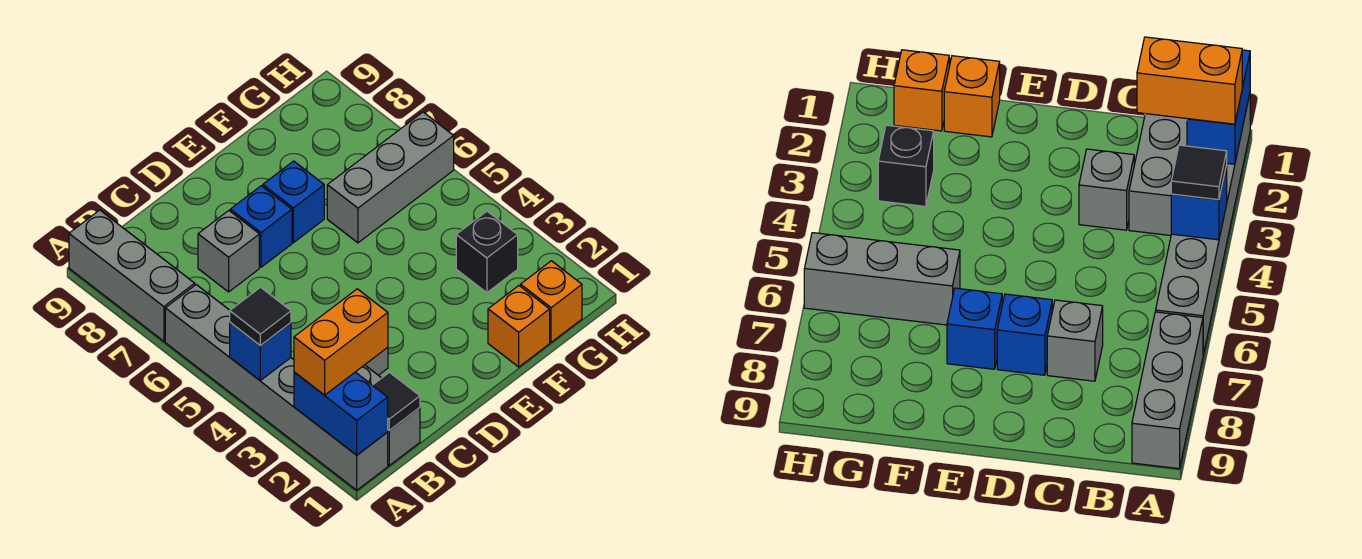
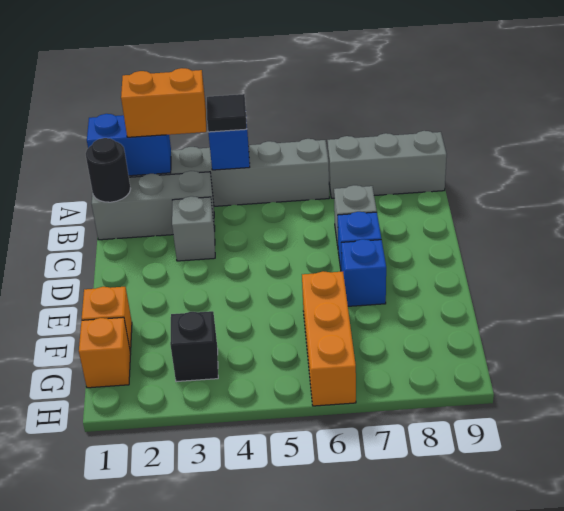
orange 1x2 brick [294,289,388,395] -> orange 1x2 brick turned to [121,68,206,137]
black 1x1 tile [373,372,420,430] -> black 1x1 round brick [86,138,131,202]
grey 1x3 brick [327,112,454,243] -> orange 1x3 brick [302,271,356,406]

